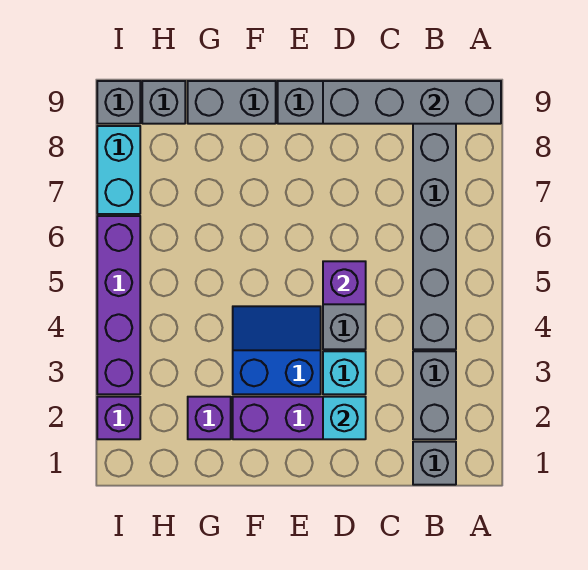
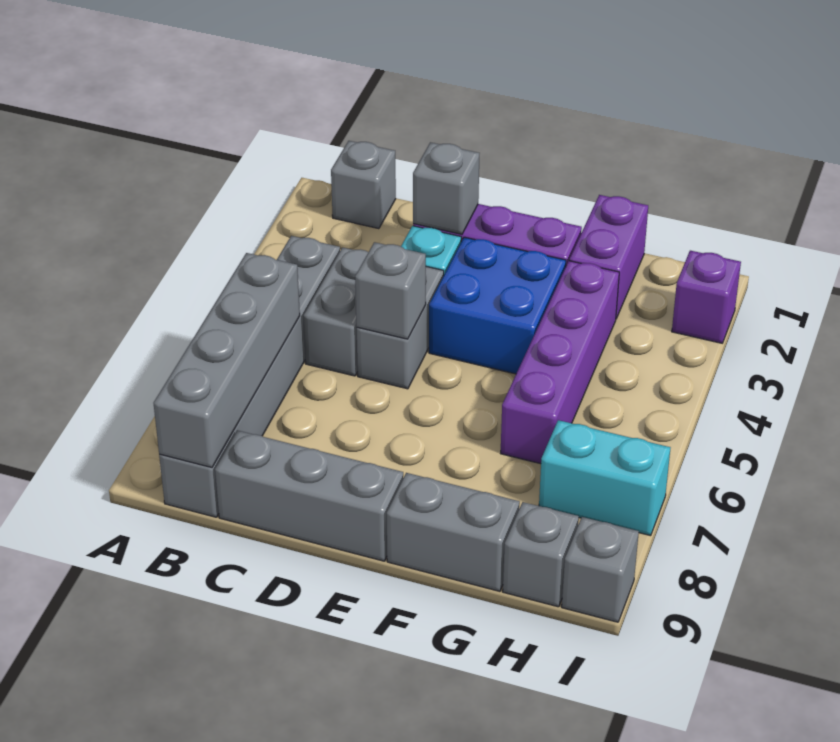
grey 1x4 brick [323,81,501,124] -> grey 1x4 brick turned to [154,253,300,467]
grey 1x2 brick [413,351,456,439] -> grey 1x2 brick moved to [303,247,368,376]
cyan 1x1 brick [323,397,366,439] -> grey 1x1 brick [413,142,480,234]
purple 1x1 brick [323,261,366,304] -> grey 1x1 brick [355,242,426,339]
blue 2x2 slope [233,306,321,394] -> blue 2x2 brick [429,237,566,374]
purple 1x1 brick [188,397,231,439] -> purple 1x2 brick [569,195,648,319]
purple 1x4 brick [97,216,140,394] -> purple 1x4 brick moved to [501,261,619,464]
cyan 1x2 brick [97,126,140,214] -> cyan 1x2 brick turned to [539,420,671,536]

